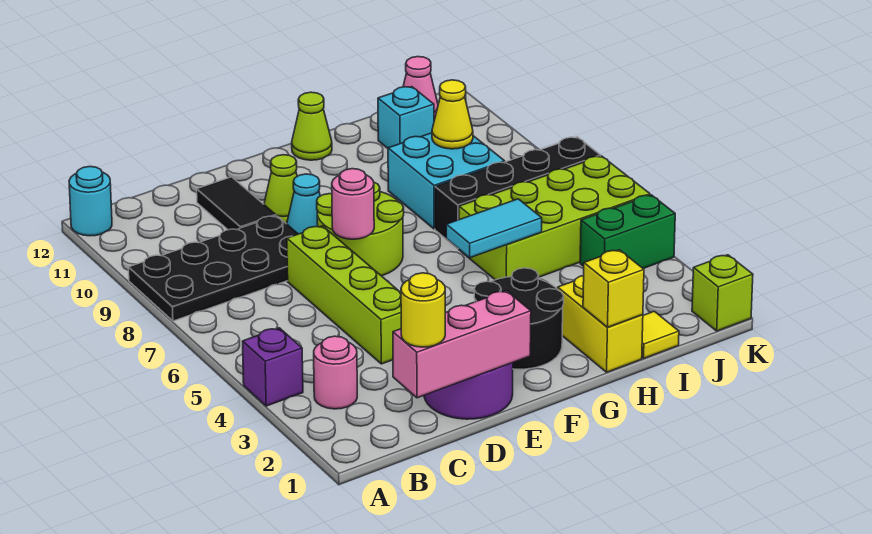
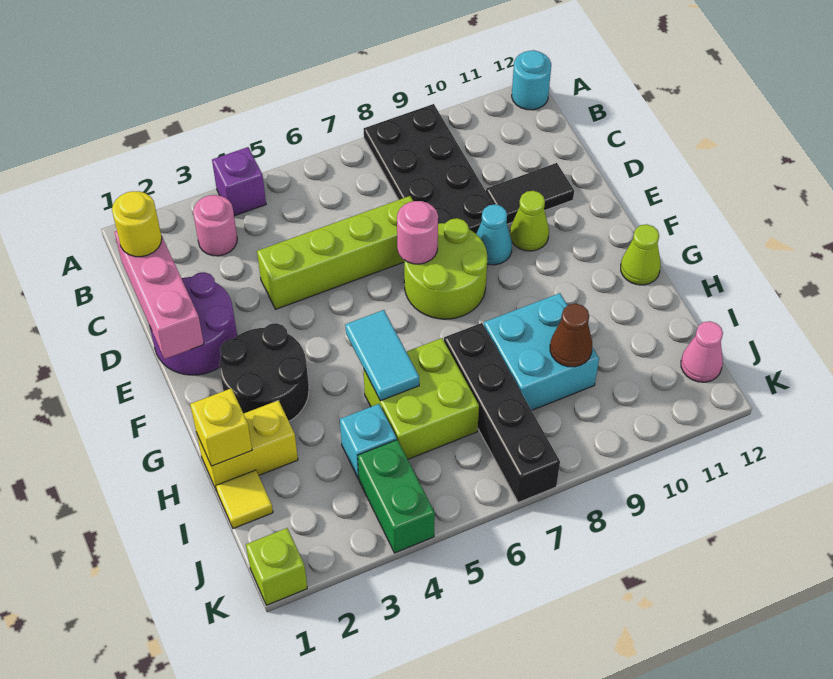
lime 2x4 brick [459,156,650,280] -> lime 2x2 brick [363,338,479,459]
yellow 1x1 cone [432,80,473,149] -> brown 1x1 cone [550,304,592,367]
cyan 1x1 brick [378,87,434,148] -> cyan 1x1 brick moved to [340,404,397,479]

